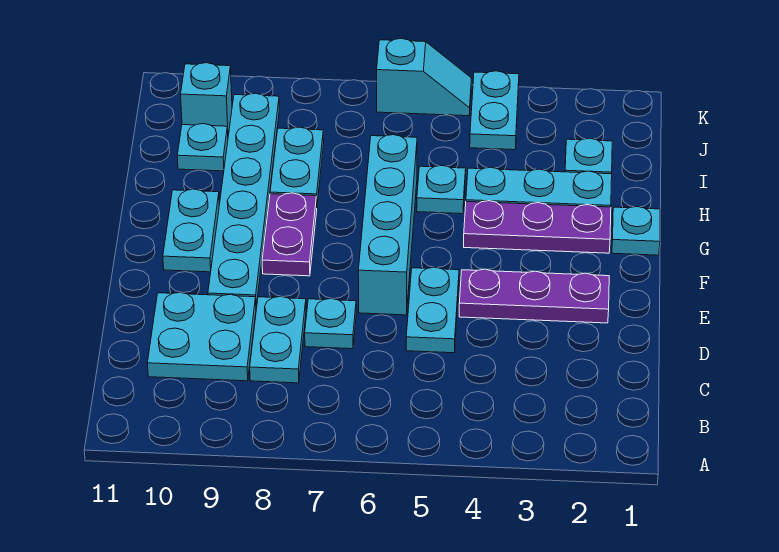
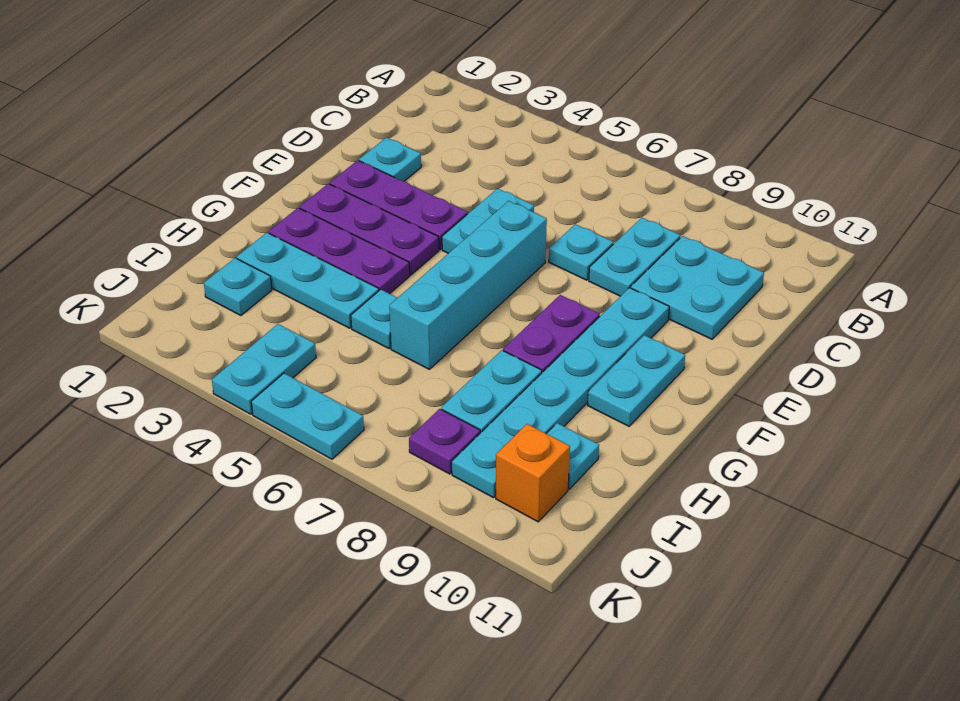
none -> purple 1x3 plate [300,184,439,275]
cyan 1x1 plate [612,207,660,255] -> cyan 1x1 plate moved to [359,137,421,181]
none -> purple 1x1 plate [409,409,480,474]
cyan 1x1 brick [181,63,232,136] -> orange 1x1 brick [496,424,570,522]
cyan 1x2 slope [377,39,471,116] -> cyan 1x2 plate [251,373,364,459]

